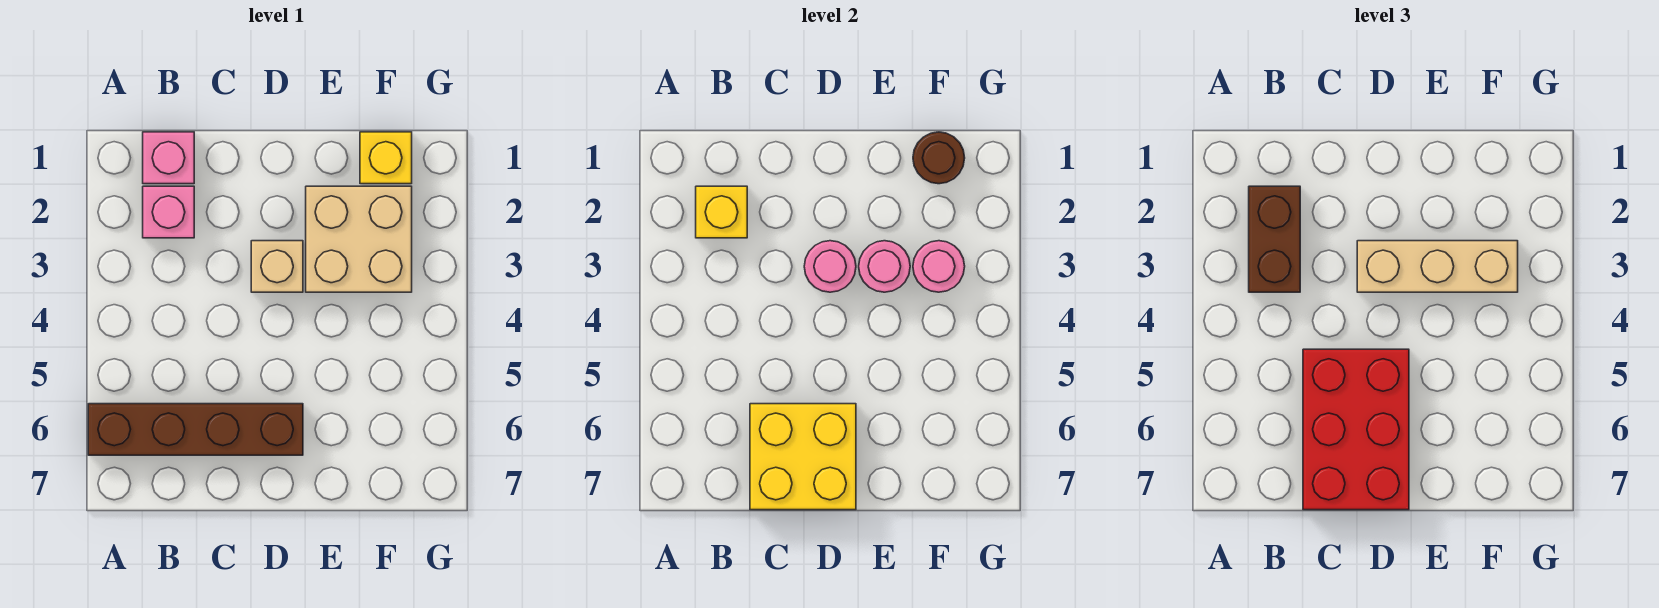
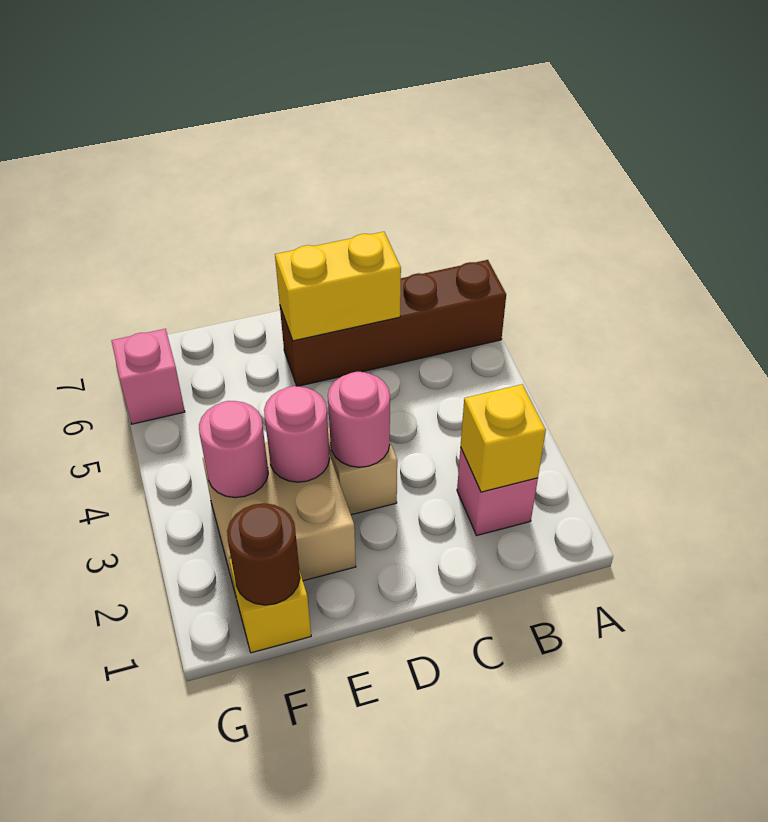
pink 1x1 brick [143,132,194,184] -> pink 1x1 brick moved to [112,329,185,424]
brown 1x2 brick [1249,186,1300,292] -> none
red 2x3 brick [1303,349,1409,510] -> none
yellow 2x2 brick [750,404,856,510] -> yellow 1x2 brick [275,232,401,341]
tan 1x3 brick [1357,241,1518,292] -> none

